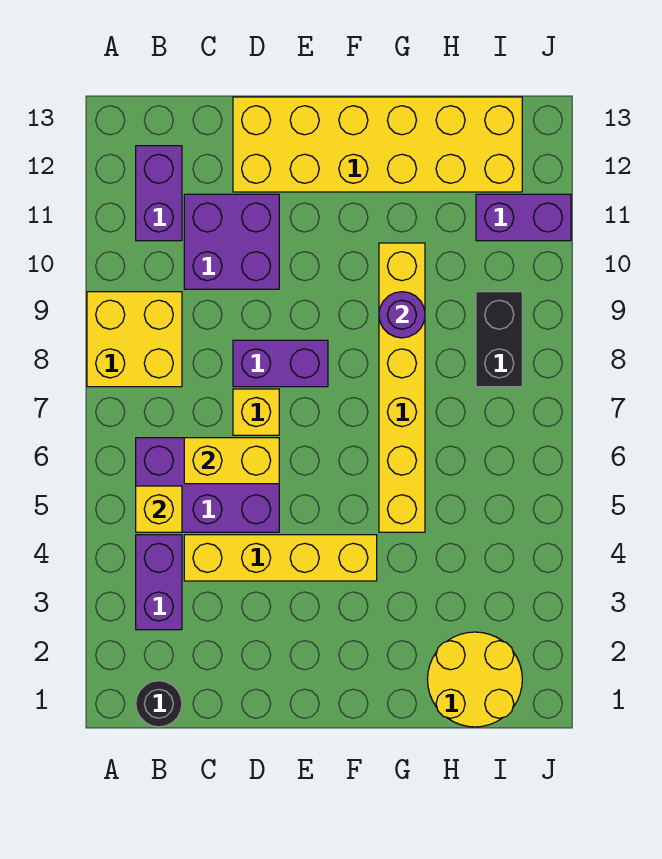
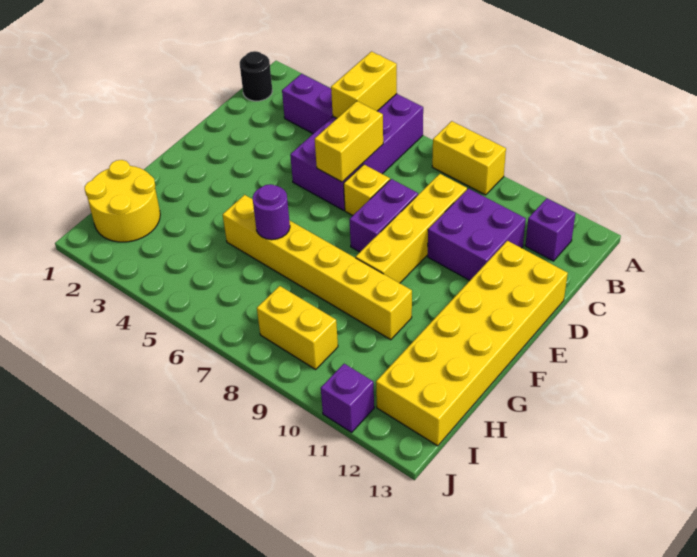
yellow 2x2 brick [87,292,182,387] -> yellow 1x2 brick [432,121,506,195]
purple 2x3 brick [136,438,279,532] -> purple 2x4 brick [290,94,423,210]
yellow 1x1 brick [136,486,182,532] -> yellow 1x2 brick [331,52,397,118]
purple 1x2 brick [136,146,182,241] -> purple 1x1 brick [525,198,576,261]
yellow 1x4 brick [184,535,377,581] -> yellow 1x4 brick moved to [356,174,467,283]
purple 1x1 round brick [379,292,425,338] -> purple 1x1 round brick moved to [253,184,290,240]
black 1x2 brick [476,292,522,387] -> yellow 1x2 brick [257,286,338,369]
purple 1x2 brick [476,194,571,241] -> purple 1x1 brick [321,364,374,432]

